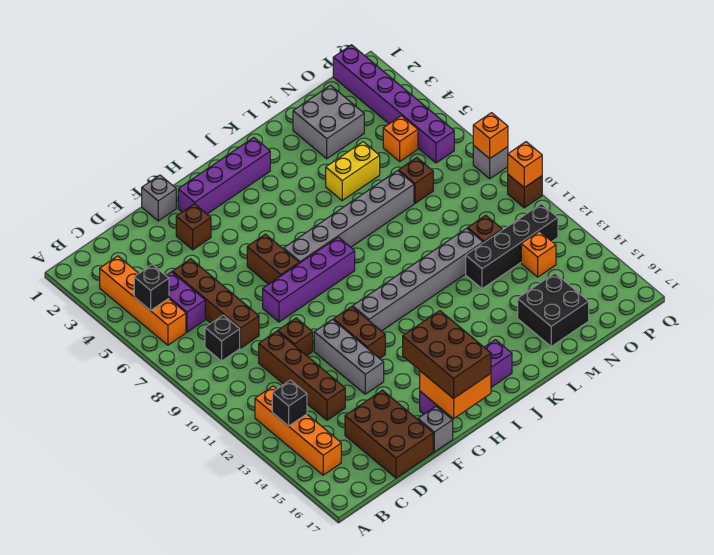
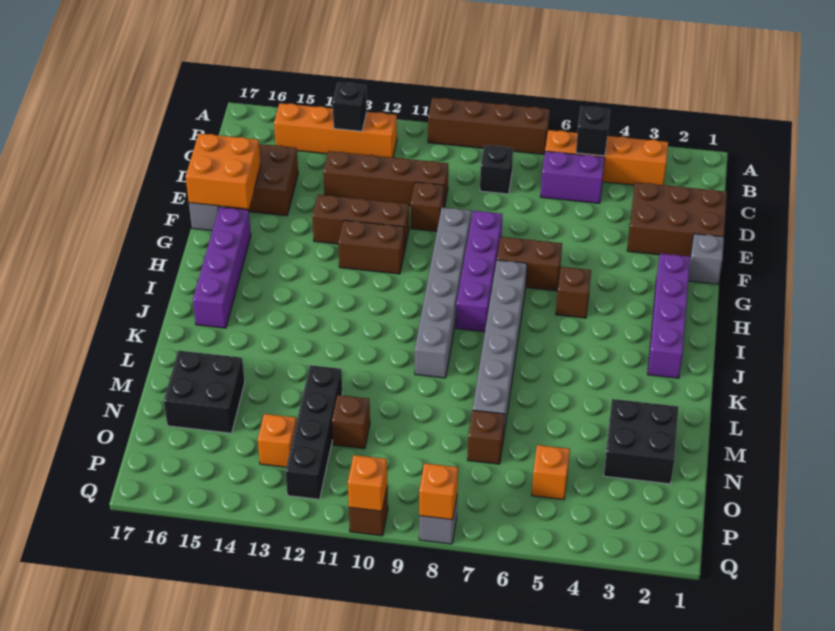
brown 1x4 brick [172,259,259,348] -> brown 1x4 brick moved to [428,97,550,155]
brown 1x1 brick [176,204,211,250] -> brown 1x1 brick moved to [556,267,591,318]
grey 1x3 brick [314,320,384,394] -> brown 1x3 brick [312,195,409,250]
brown 2x3 brick [403,311,491,399] -> brown 2x3 brick moved to [627,182,727,257]
orange 2x2 brick [420,371,491,419] -> orange 2x2 brick moved to [186,134,261,209]
grey 1x6 brick [353,228,483,331] -> grey 1x6 brick moved to [415,208,471,378]
yellow 1x2 brick [326,142,380,201] -> none
grey 2x2 brick [293,85,364,159] -> black 2x2 brick [604,399,679,484]
purple 1x6 brick [333,45,454,163] -> none

